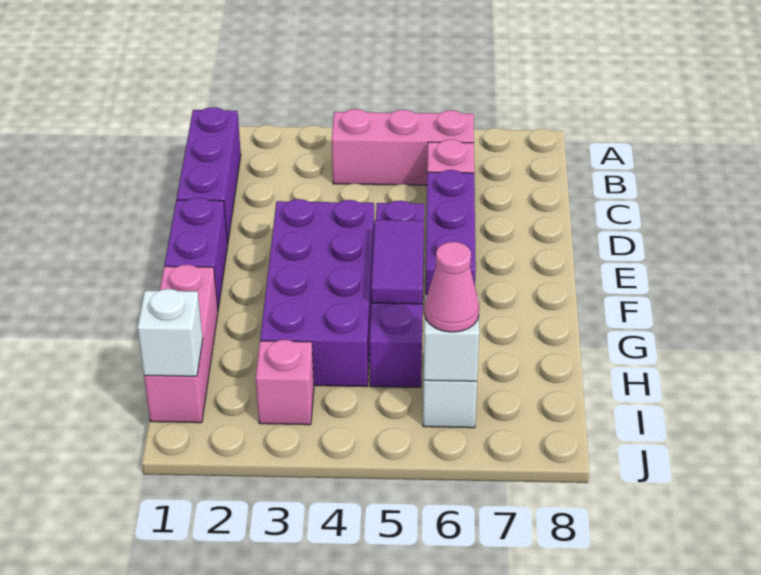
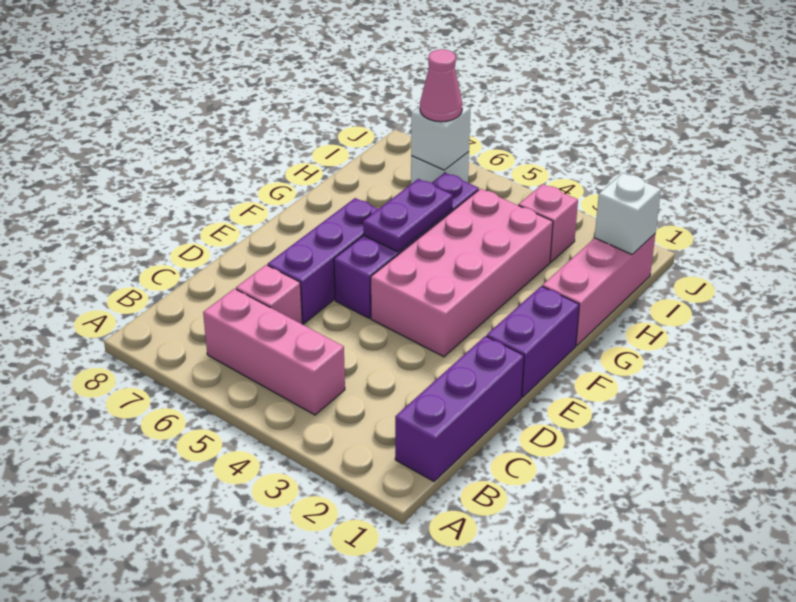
purple 2x4 brick [260,199,374,387] -> pink 2x4 brick [371,189,553,357]
purple 1x2 tile [371,220,424,304] -> purple 1x2 plate [363,179,453,252]

